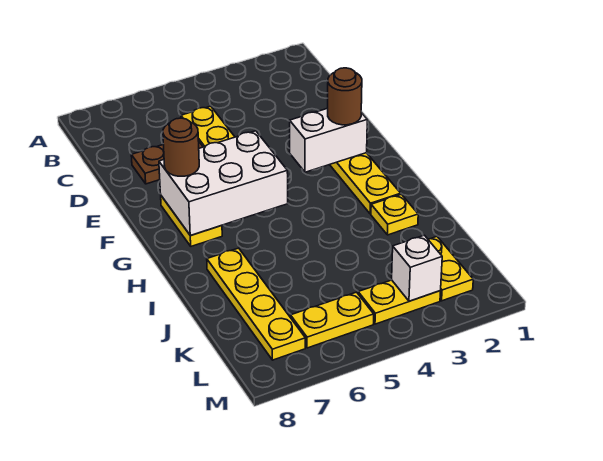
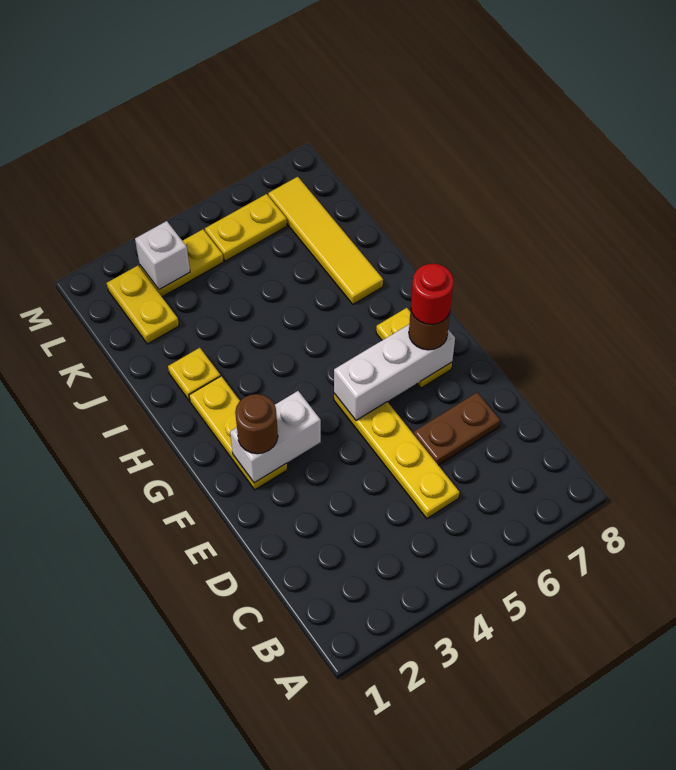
white 2x3 brick [159,131,288,235] -> white 1x3 brick [334,325,455,420]
none -> red 1x1 round brick [411,264,454,324]
yellow 1x4 plate [207,248,305,360] -> yellow 1x4 tile [268,177,383,304]

